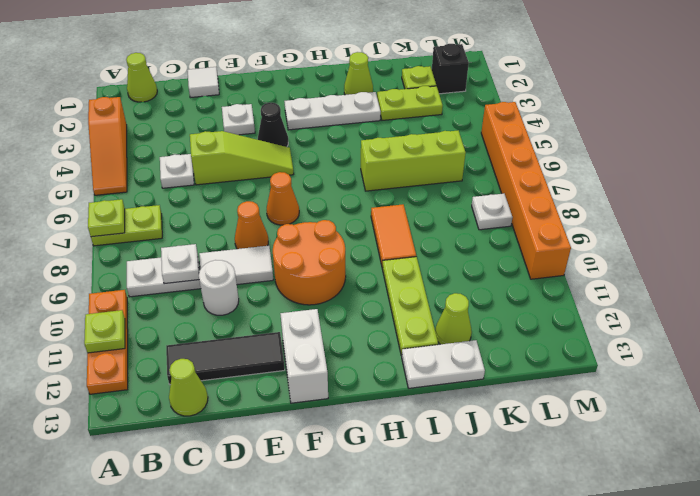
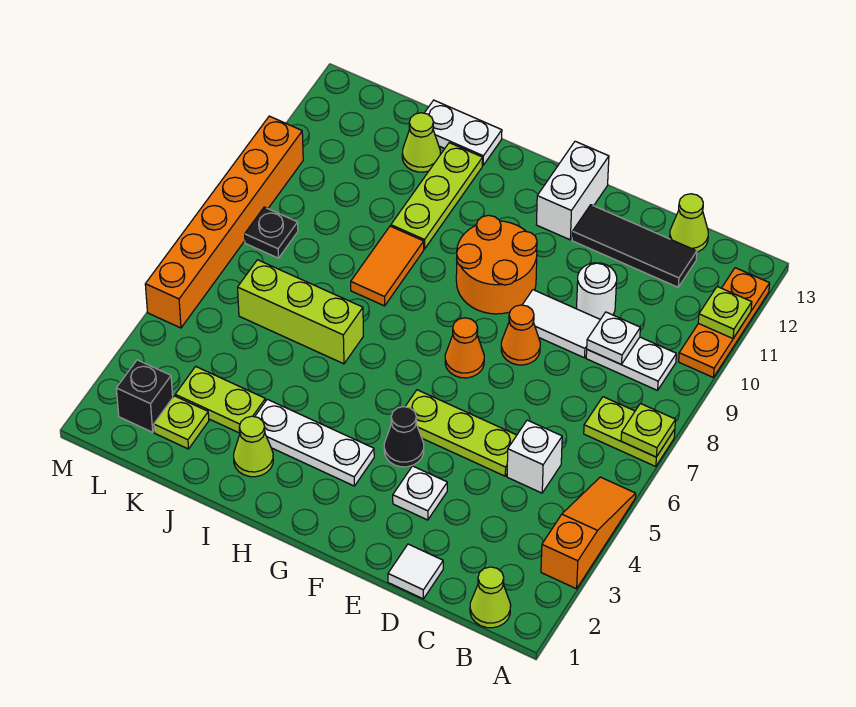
white 1x1 plate [160,154,194,188] -> white 1x1 brick [507,420,562,493]
lime 1x3 slope [190,131,294,185] -> lime 1x3 plate [405,390,517,476]
white 1x1 plate [472,194,513,230] -> black 1x1 plate [245,207,298,258]

